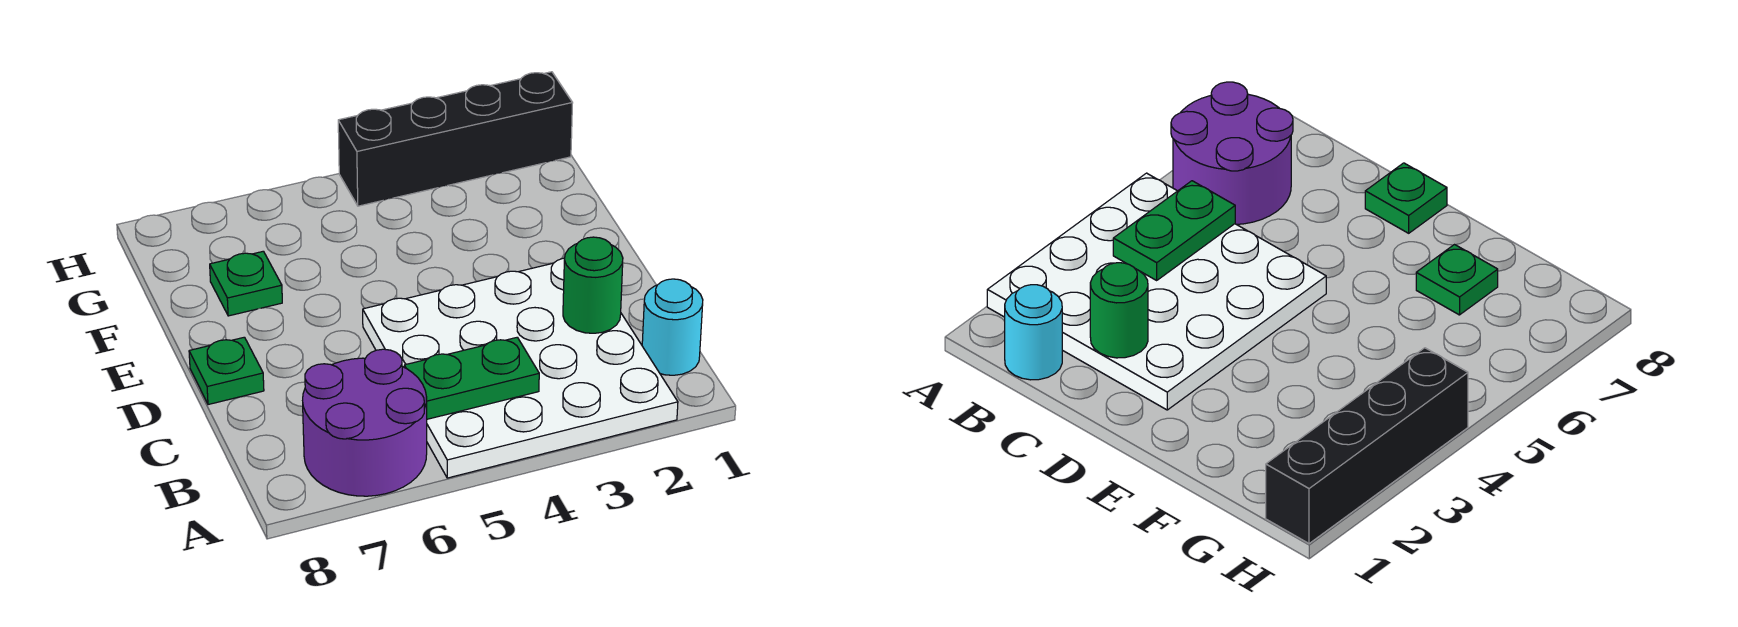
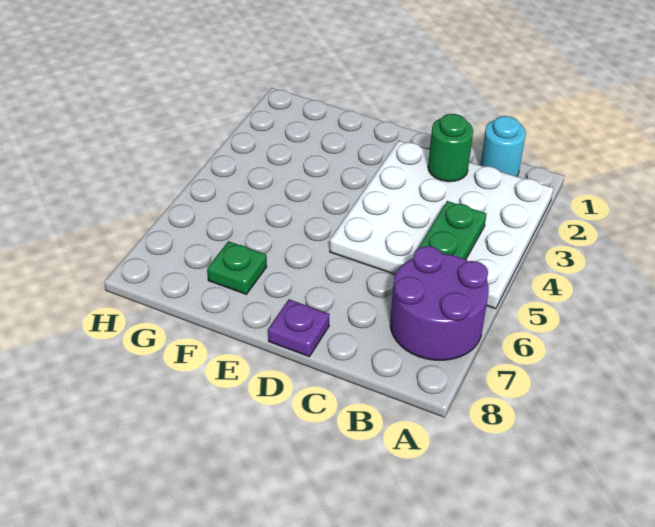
green 1x1 plate [189,337,264,405] -> purple 1x1 plate [268,299,330,357]
black 1x4 brick [338,72,572,206] -> none

